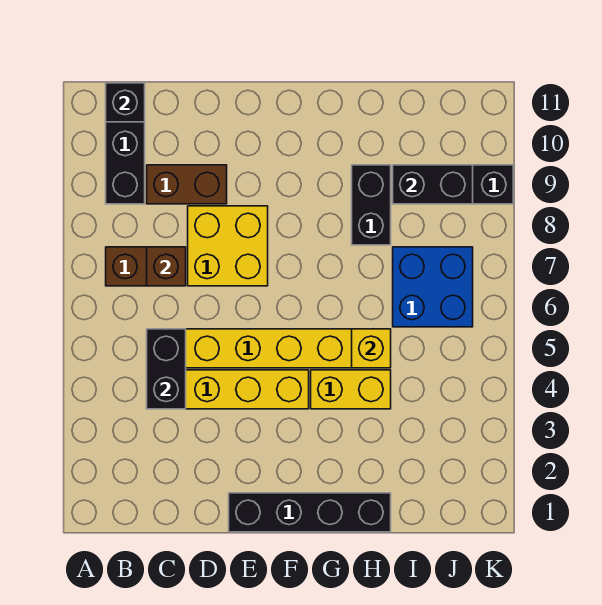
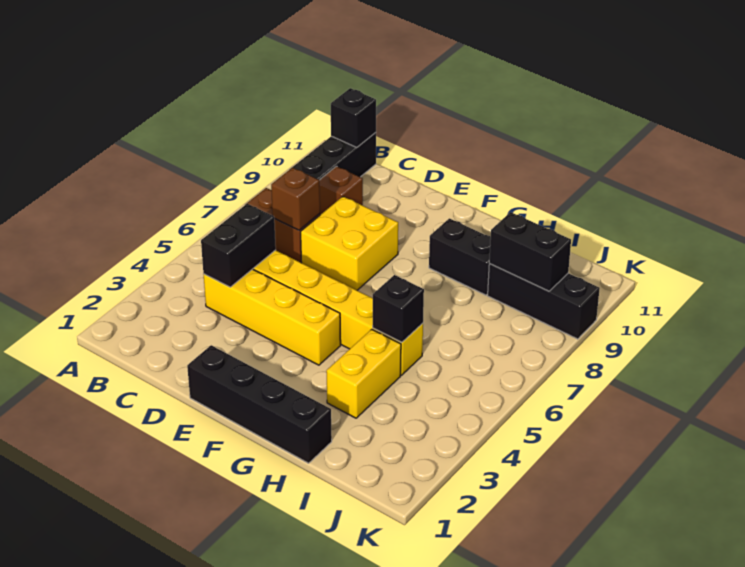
brown 1x2 brick [147,165,227,204] -> brown 1x1 brick [319,166,363,215]
yellow 1x2 brick [311,370,391,409] -> yellow 1x2 brick turned to [326,329,401,418]
yellow 1x1 brick [352,329,391,368] -> black 1x1 brick [373,275,424,342]
black 1x2 brick [352,165,391,245] -> black 1x2 brick turned to [429,218,491,295]
blue 2x2 brick [393,247,473,327] -> none

